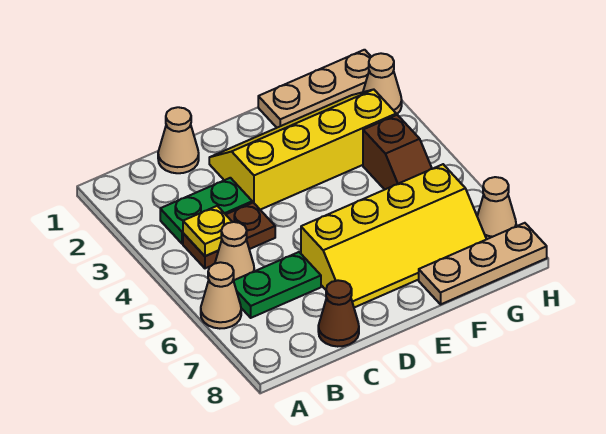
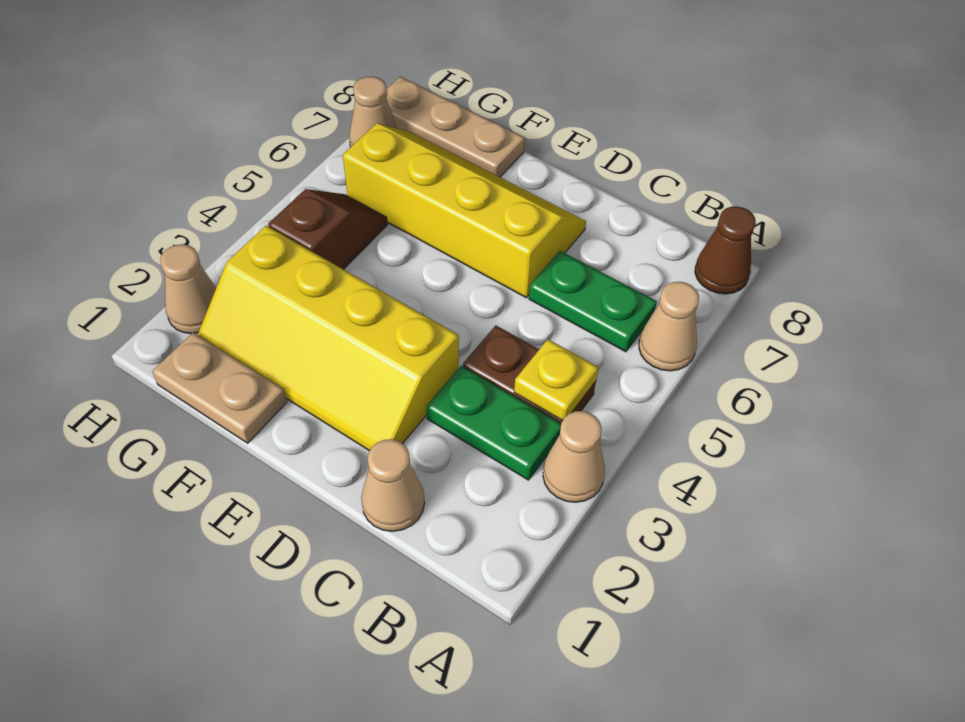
tan 1x1 cone [215,222,254,280] -> tan 1x1 cone moved to [543,411,605,502]
brown 1x1 cone [318,280,359,347] -> brown 1x1 cone moved to [695,206,756,294]
tan 1x3 plate [258,50,371,128] -> tan 1x2 plate [152,332,287,443]

